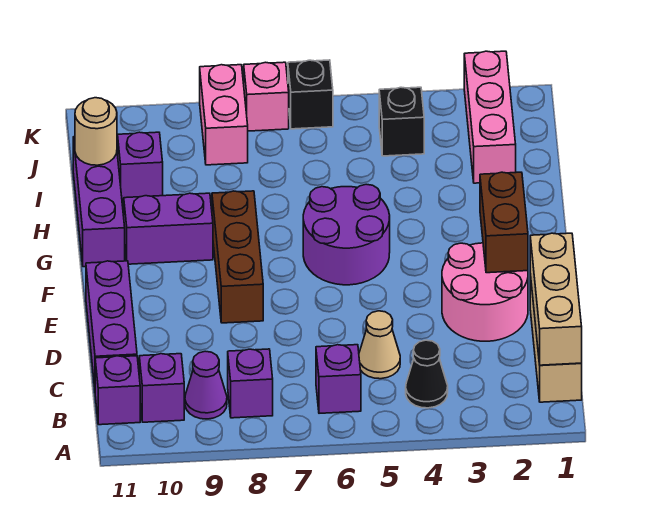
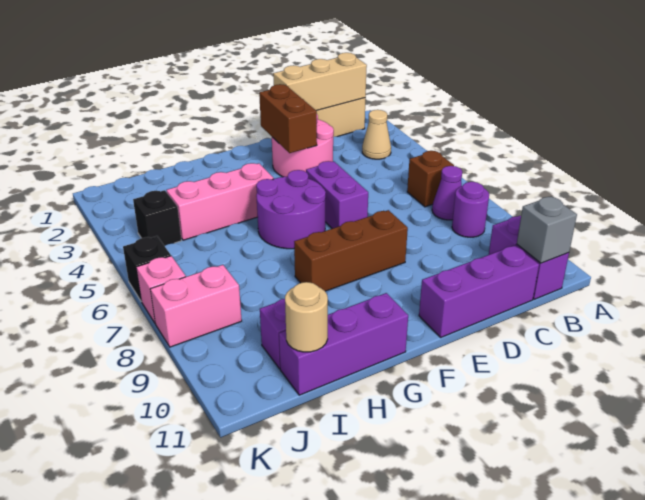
black 1x1 cone [406,340,448,408] -> none
purple 1x1 brick [316,345,361,413] -> brown 1x1 brick [407,151,454,207]
purple 1x1 brick [228,349,273,418] -> purple 1x1 round brick [452,182,489,237]
purple 1x1 cone [185,351,227,419] -> purple 1x1 cone moved to [432,166,462,220]
none -> grey 1x1 brick [517,196,577,263]
tan 1x1 cone [359,311,400,379] -> tan 1x1 cone moved to [362,110,391,159]
brown 1x2 brick [480,172,528,273] -> brown 1x2 brick turned to [259,84,317,153]
purple 1x2 brick [124,193,213,264] -> purple 1x2 brick moved to [306,161,368,229]
pink 1x3 brick [464,51,516,183] -> pink 1x3 brick moved to [166,163,274,240]

